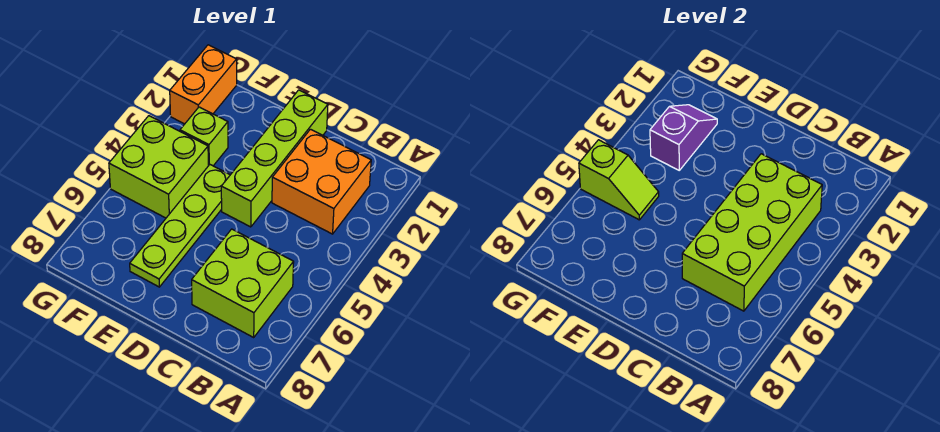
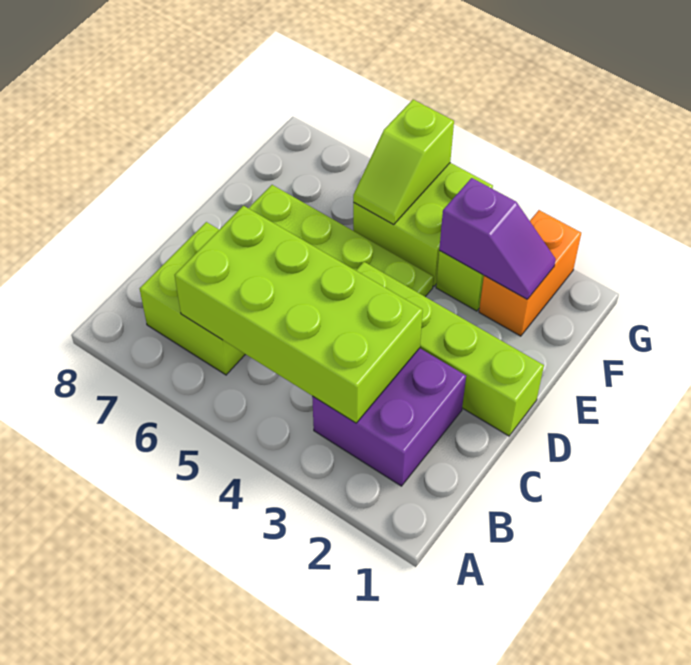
orange 2x2 brick [272,129,371,234] -> purple 2x2 brick [312,348,466,486]
orange 1x2 brick [170,45,237,124] -> orange 1x2 brick turned to [479,210,581,336]

